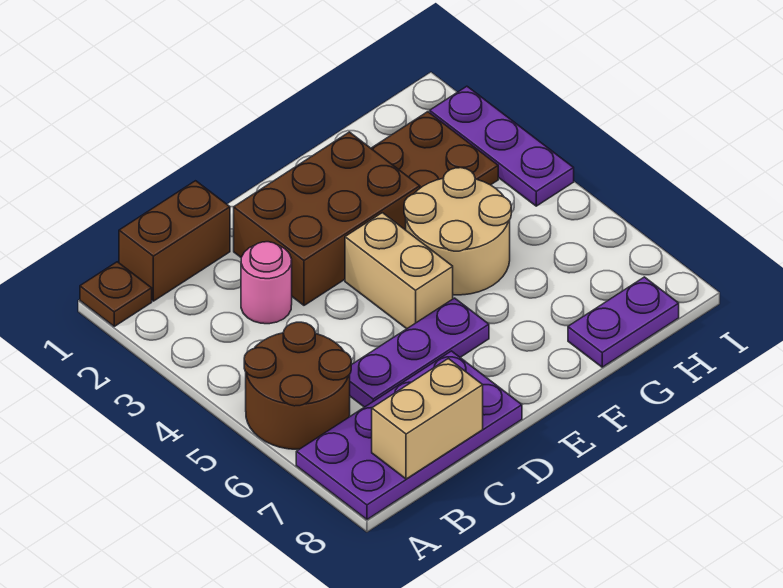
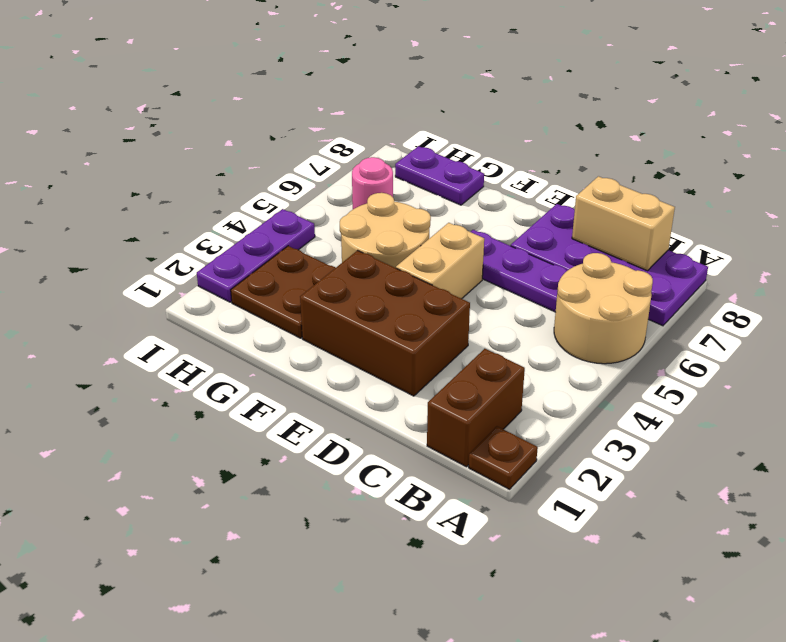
brown 2x2 round brick [244,322,351,449] -> tan 2x2 round brick [554,253,653,364]
brown 1x2 brick [119,181,230,301] -> brown 1x2 brick turned to [427,349,525,467]
pink 1x1 round brick [241,242,292,324] -> pink 1x1 round brick moved to [352,157,393,209]

